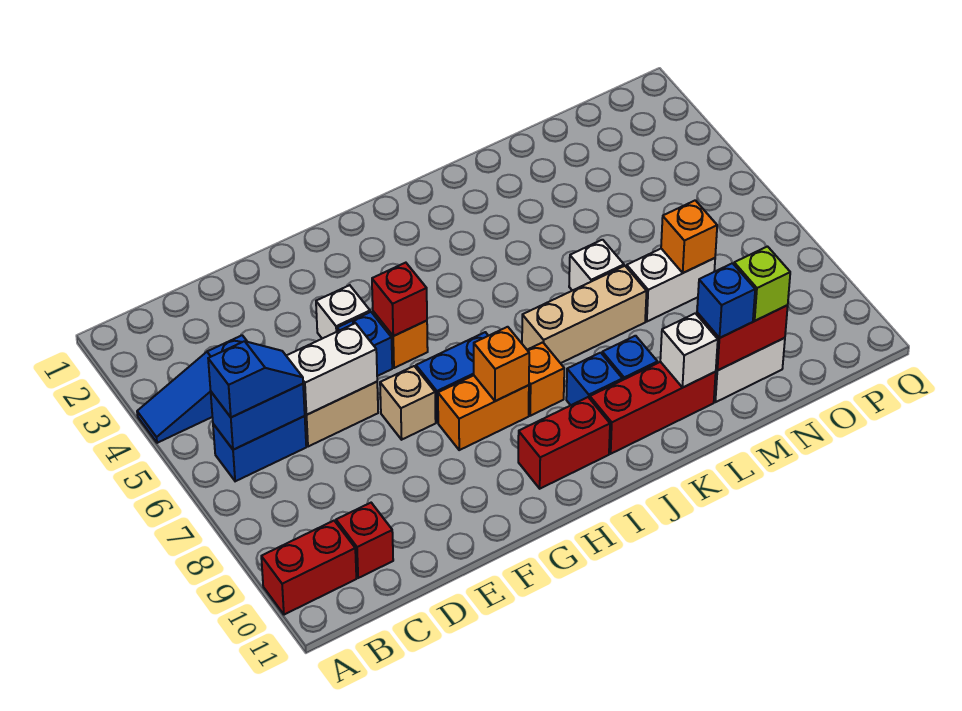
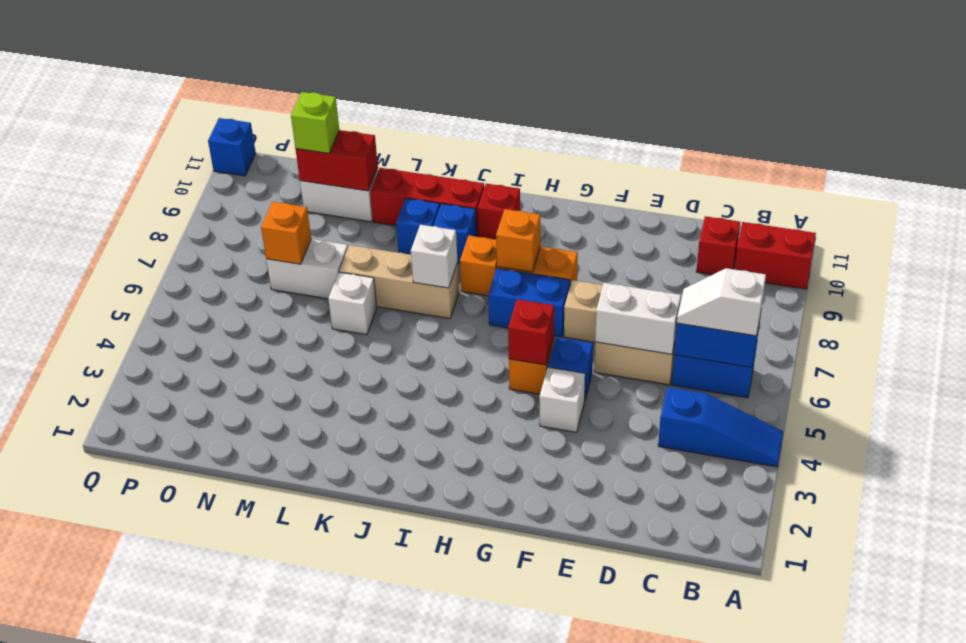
blue 1x2 slope [208,341,303,417] -> white 1x2 slope [677,268,766,336]
red 1x2 brick [518,397,610,489] -> red 1x1 brick [478,184,520,240]
white 1x1 brick [660,313,718,388] -> white 1x1 brick moved to [411,225,458,288]
blue 1x1 brick [697,263,755,338] -> blue 1x1 brick moved to [208,118,256,176]

